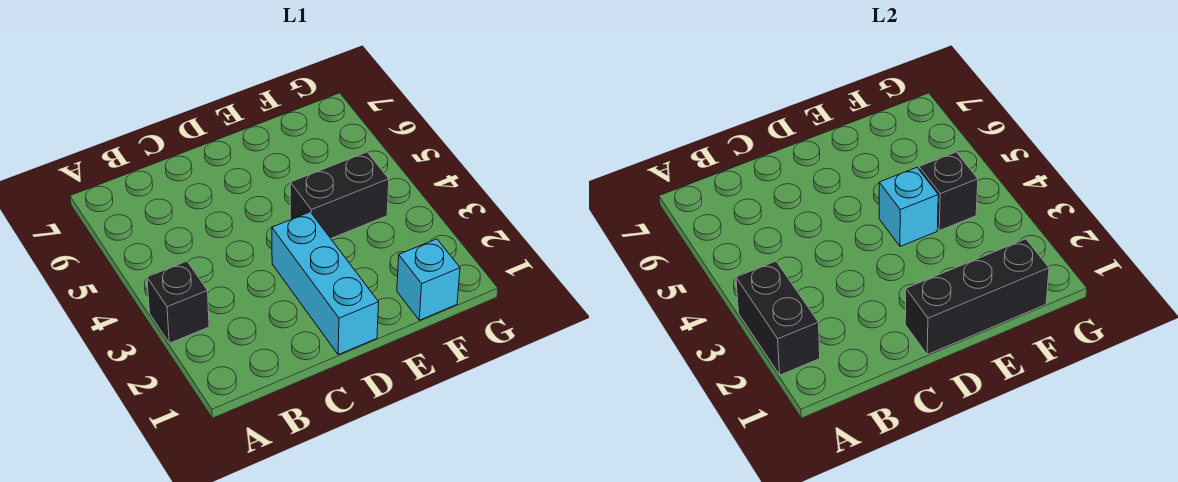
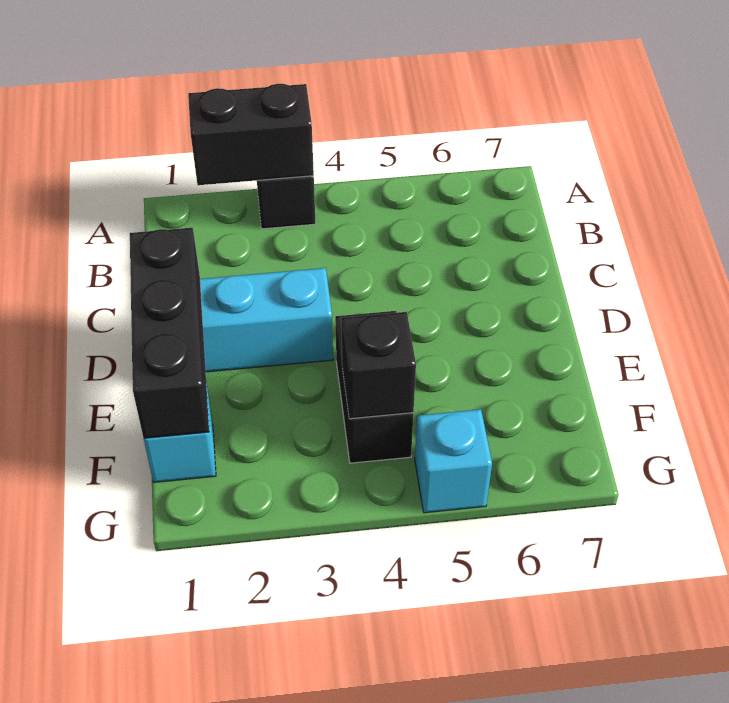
cyan 1x1 brick [879,168,938,246] -> cyan 1x1 brick moved to [415,409,492,513]

